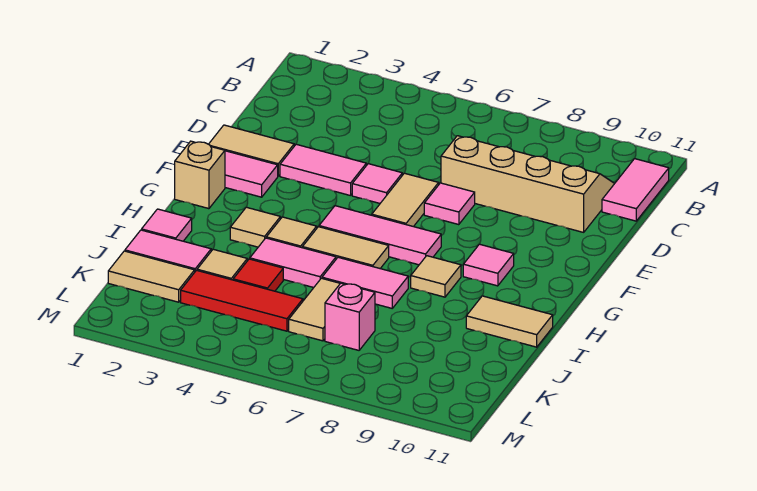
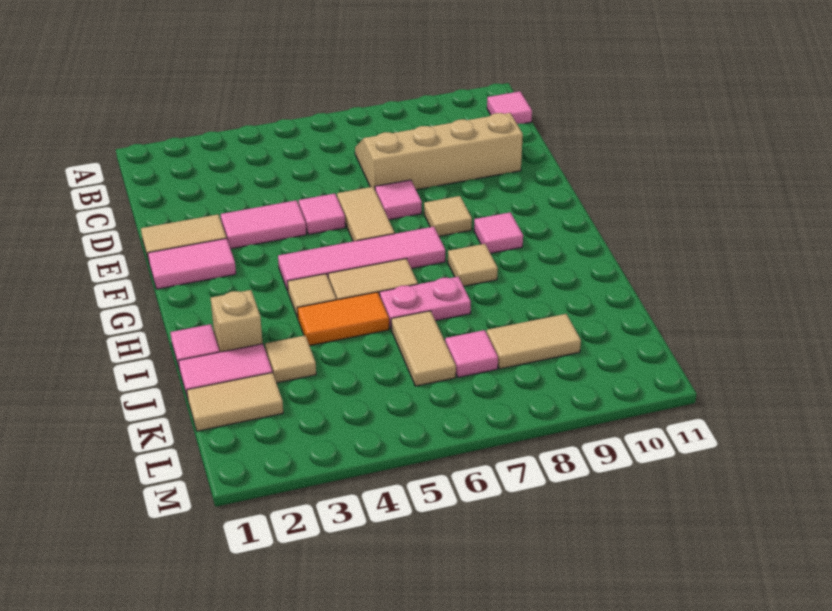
pink 1x2 tile [602,159,669,221] -> pink 1x1 tile [487,91,532,124]
tan 1x1 brick [175,141,225,209] -> tan 1x1 brick moved to [211,290,263,352]
pink 1x3 tile [319,206,441,265] -> pink 1x4 tile [278,227,445,291]
tan 1x1 tile [230,207,280,247] -> tan 1x1 tile moved to [424,196,472,236]
pink 1x2 tile [250,238,336,288] -> orange 1x2 tile [297,292,389,346]
pink 1x2 tile [322,257,408,308] -> pink 1x2 plate [380,277,471,330]
tan 1x2 tile [466,296,553,347] -> tan 1x2 tile moved to [487,314,581,369]
red 1x1 tile [233,259,283,291] -> none
red 1x3 tile [181,270,303,331] -> none
pink 1x1 brick [325,283,375,350] -> pink 1x1 tile [445,330,498,377]

